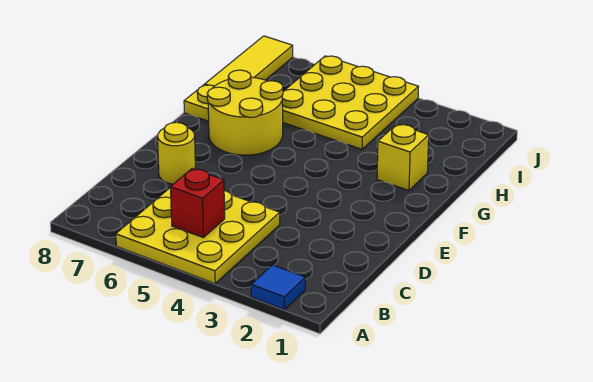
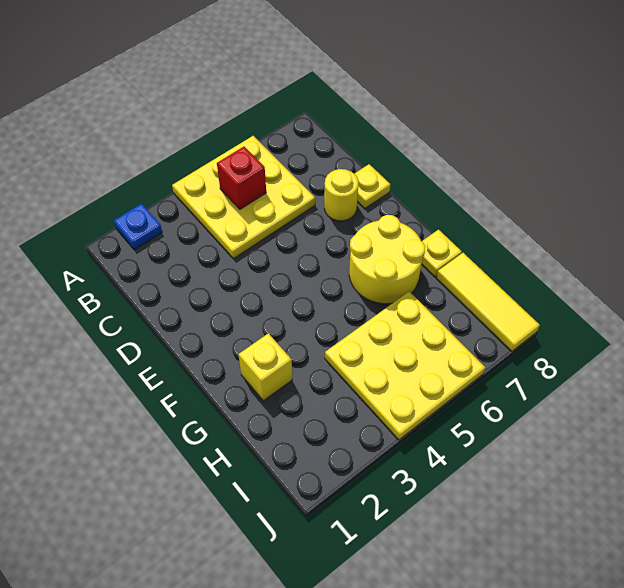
blue 1x1 tile [251,265,305,310] -> blue 1x1 plate [114,203,162,250]
none -> yellow 1x1 plate [355,164,391,208]

